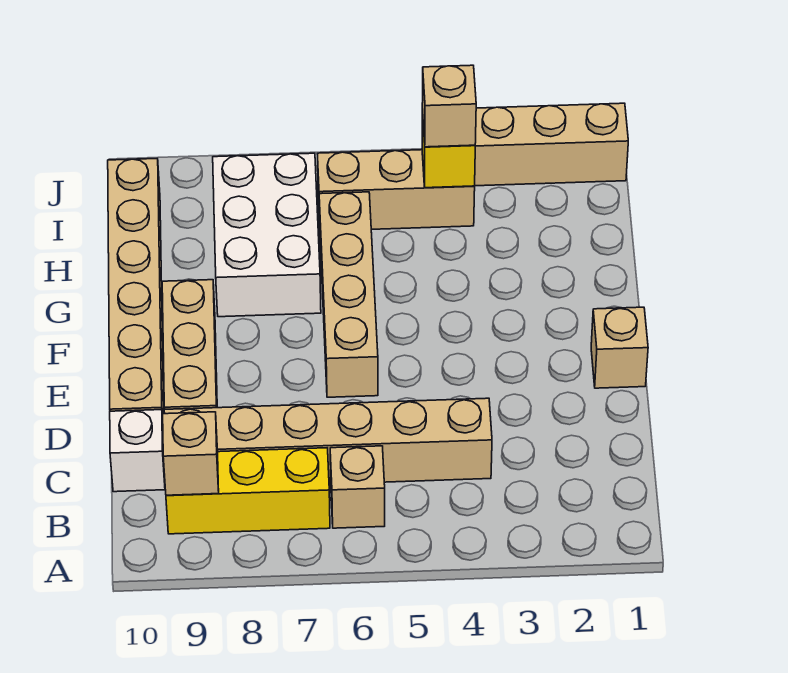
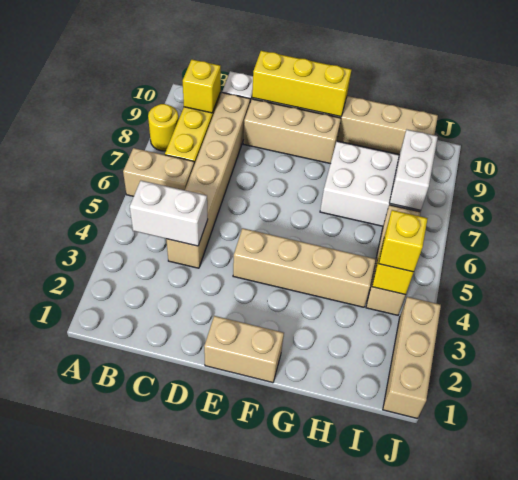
none -> yellow 1x1 round brick [148,104,179,151]
none -> white 1x2 brick [130,181,208,246]
tan 1x1 brick [330,446,385,528] -> tan 1x2 brick [123,148,194,196]
tan 1x1 brick [162,412,219,495] -> yellow 1x1 brick [183,60,221,113]
none -> yellow 1x3 brick [252,51,351,117]
tan 1x1 brick [591,307,648,388] -> tan 1x2 brick [204,316,284,383]
tan 1x4 brick [319,192,378,397] -> tan 1x4 brick moved to [233,228,376,307]
tan 1x1 brick [422,65,476,147] -> yellow 1x1 brick [379,210,428,272]
none -> white 1x2 brick [390,130,438,211]

